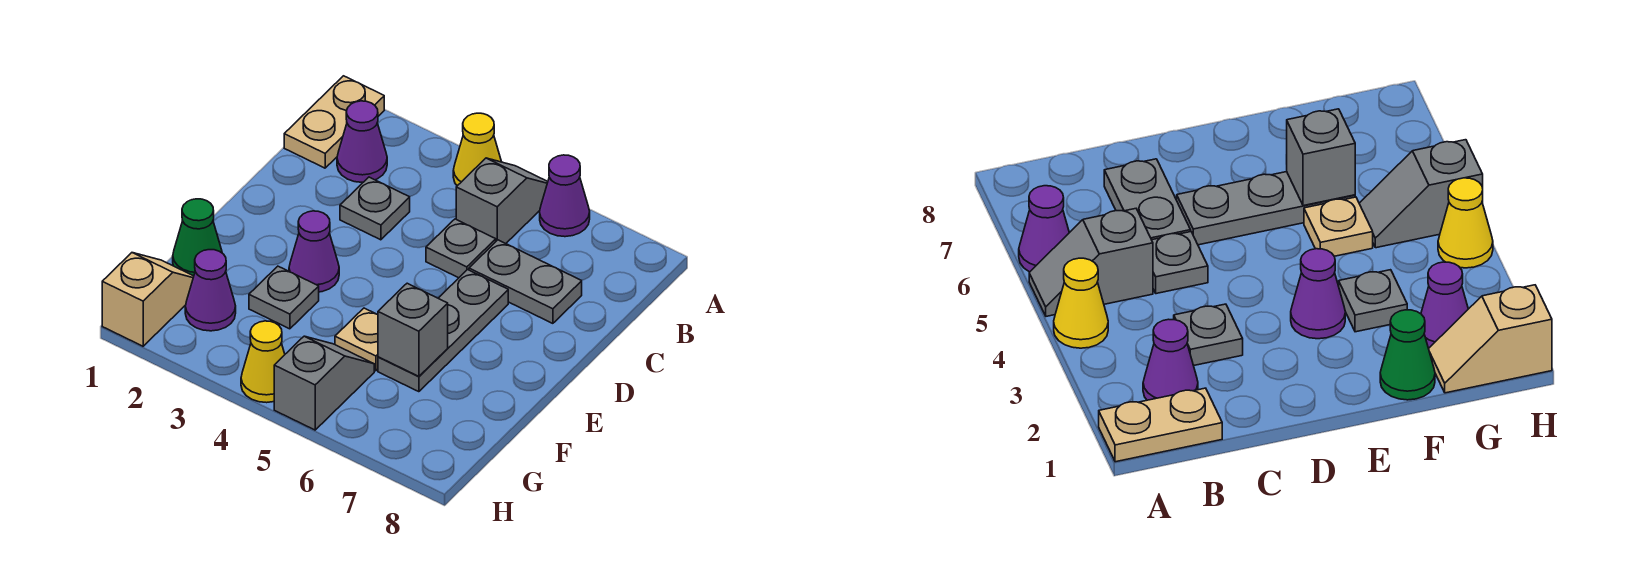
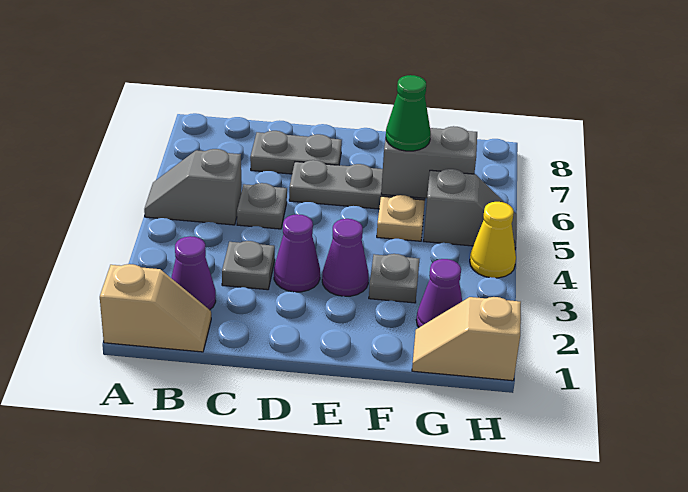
tan 1x2 plate [284,76,384,168] -> tan 1x2 slope [100,264,211,352]
yellow 1x1 cone [453,113,501,186] -> none
purple 1x1 cone [540,155,590,237] -> purple 1x1 cone moved to [274,214,320,292]
grey 1x2 plate [469,240,582,323] -> grey 1x2 plate turned to [250,131,342,174]
green 1x1 cone [173,199,222,276] -> green 1x1 cone moved to [386,75,431,151]
grey 1x1 brick [378,283,448,376] -> grey 1x2 brick [381,126,477,198]
grey 1x2 slope [274,336,374,430] -> grey 1x2 slope turned to [424,169,517,248]

